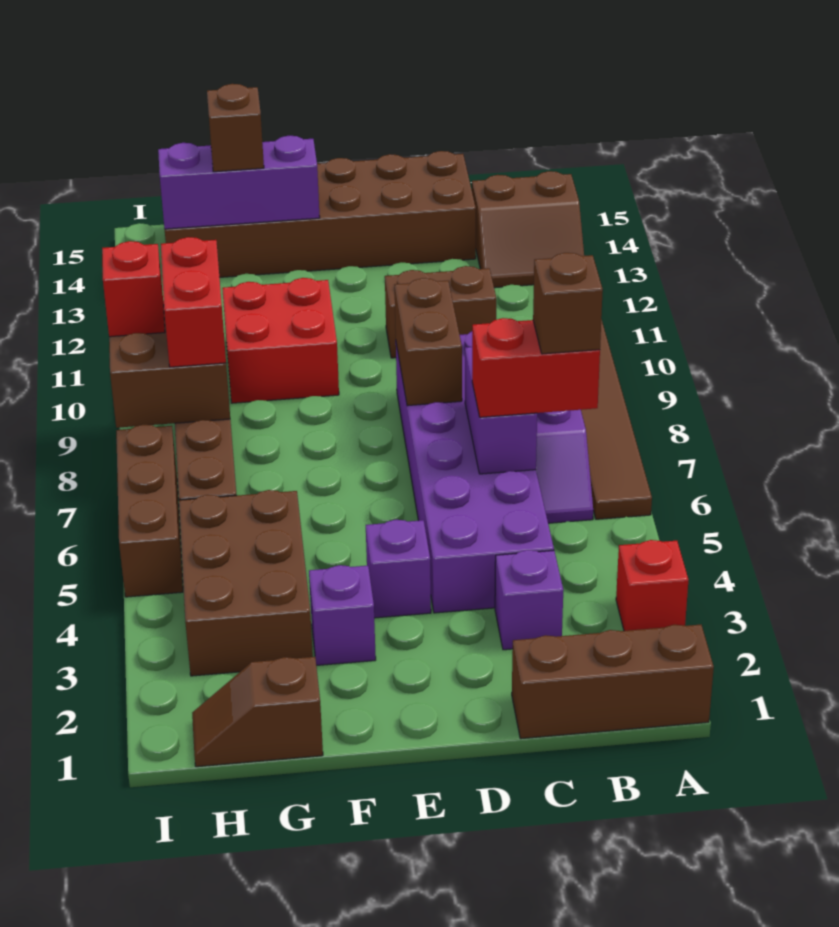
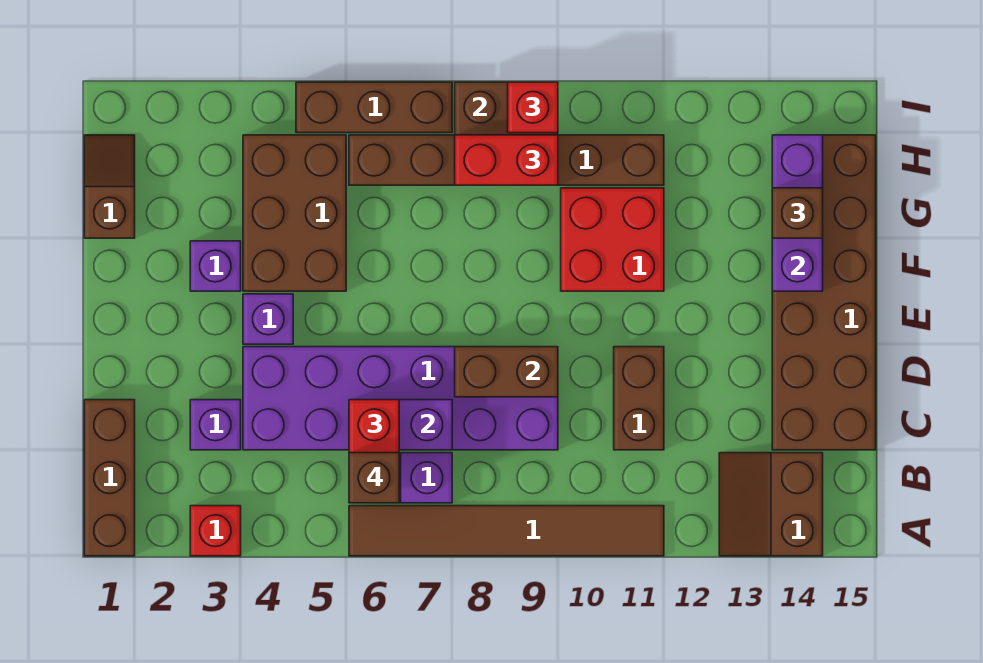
brown 2x3 brick [179,490,313,676] -> brown 2x3 brick turned to [243,135,346,291]

